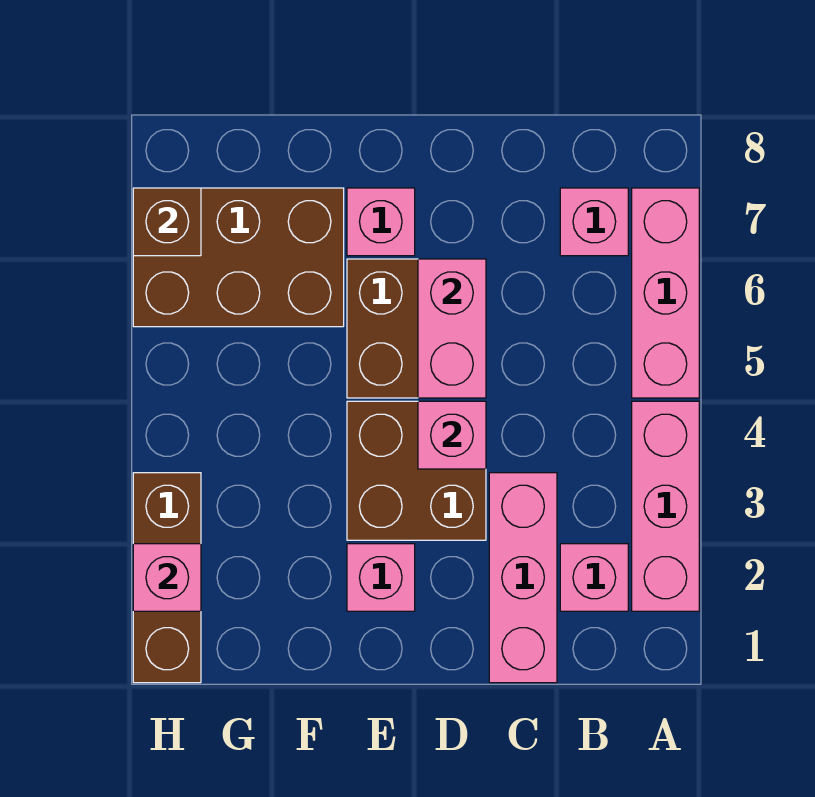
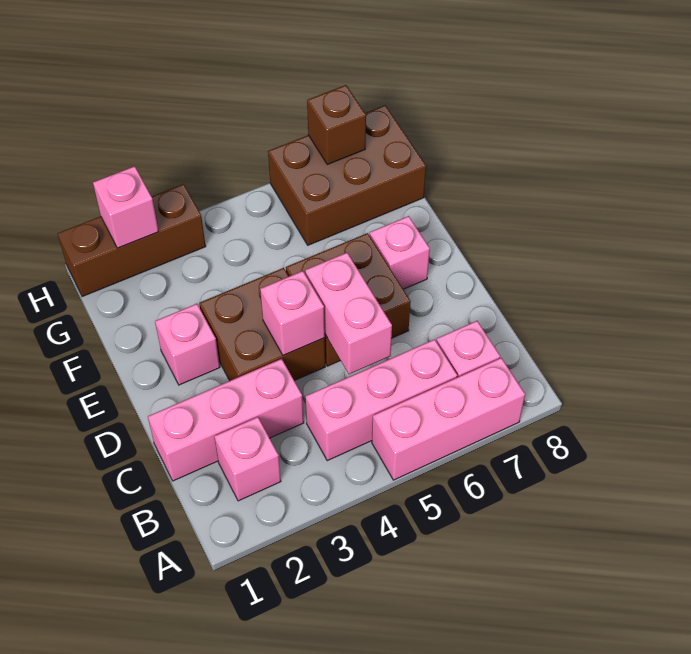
pink 1x3 brick [632,401,699,611] -> pink 1x3 brick moved to [305,339,457,461]
pink 1x2 brick [418,259,486,398] -> pink 1x2 brick turned to [305,253,392,374]
brown 2x3 brick [133,188,344,327] -> brown 2x3 brick turned to [268,105,426,245]

